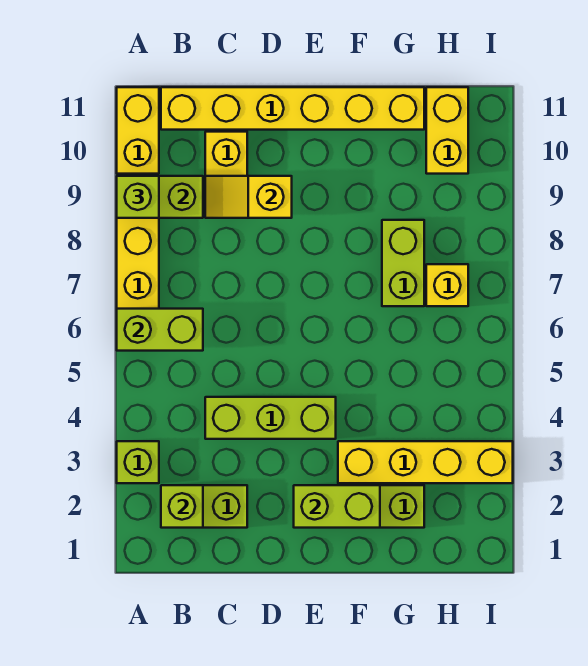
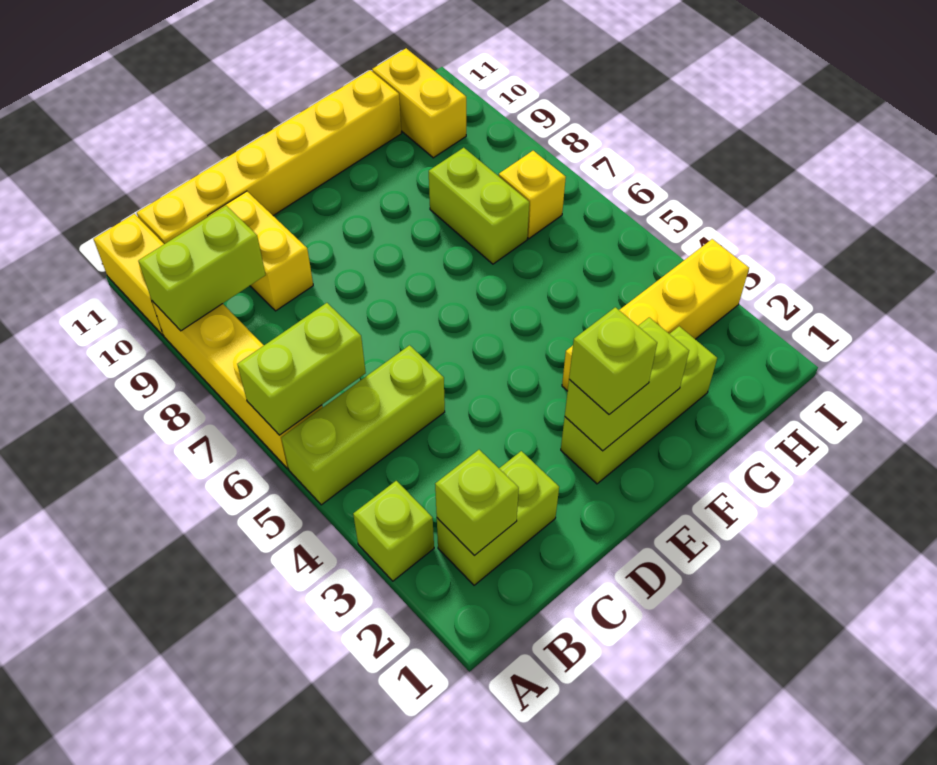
lime 1x1 brick [117,176,159,218] -> lime 1x1 brick moved to [569,307,657,414]
lime 1x3 brick [205,397,336,439] -> lime 1x3 brick moved to [281,345,445,505]
yellow 1x2 slope [205,176,292,218] -> none

